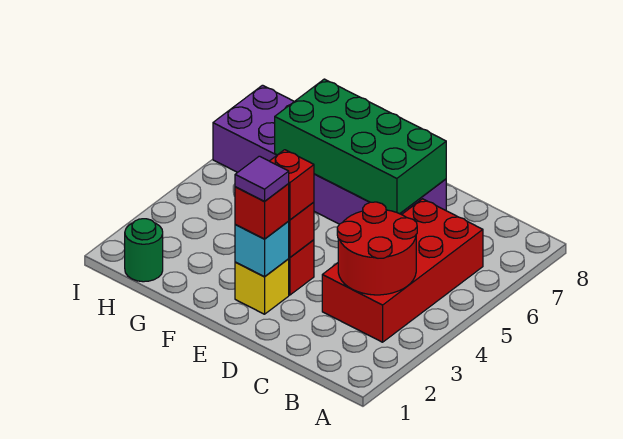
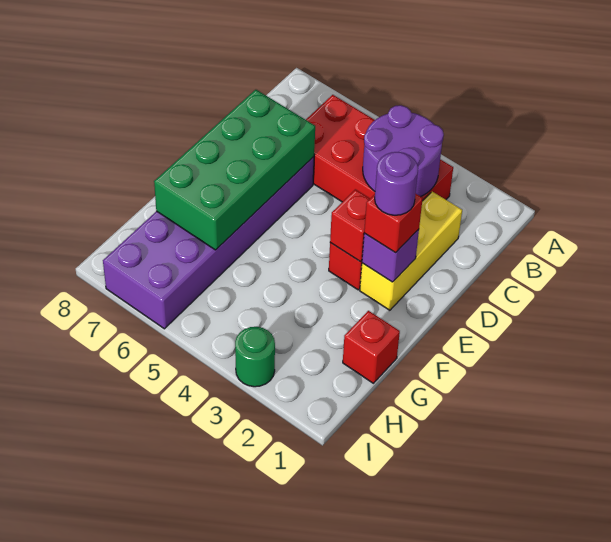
red 2x2 round brick [337,202,417,295] -> purple 2x2 round brick [363,105,444,197]
yellow 1x1 brick [235,259,289,314] -> yellow 1x3 brick [360,192,462,310]
cyan 1x1 brick [235,222,289,277] -> purple 1x1 brick [362,229,419,282]
purple 1x1 tile [235,156,289,201] -> purple 1x1 round brick [375,152,418,215]
red 1x1 brick [270,150,314,220] -> red 1x1 brick moved to [343,311,400,383]
green 1x1 round brick [125,219,163,282] -> green 1x1 round brick moved to [235,327,275,387]

